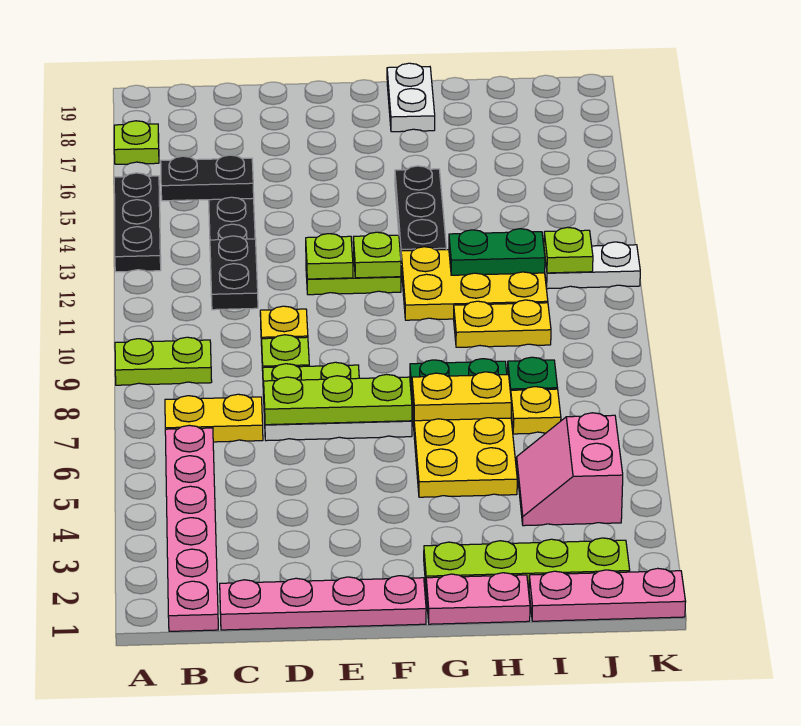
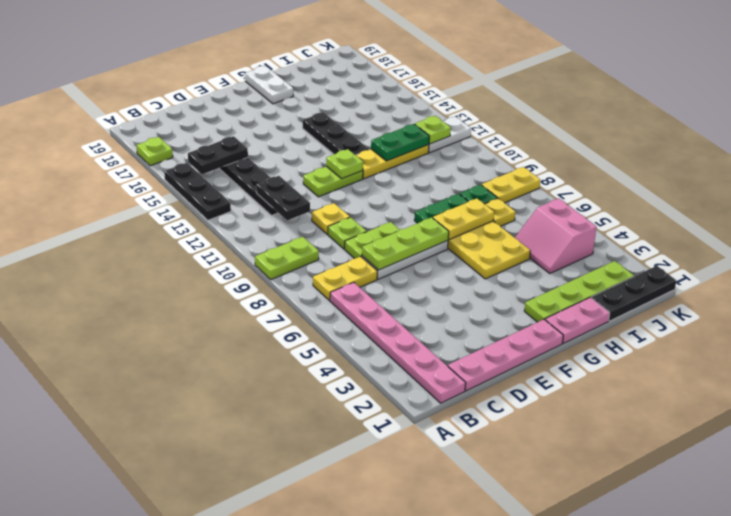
lime 1x1 plate [306,234,353,279] -> none
yellow 2x3 plate [401,247,548,320] -> yellow 1x3 plate [356,145,429,179]
yellow 1x2 plate [454,300,551,347] -> yellow 1x2 plate moved to [482,167,540,203]
pink 1x3 plate [529,568,686,621] -> black 1x3 plate [591,266,676,321]

